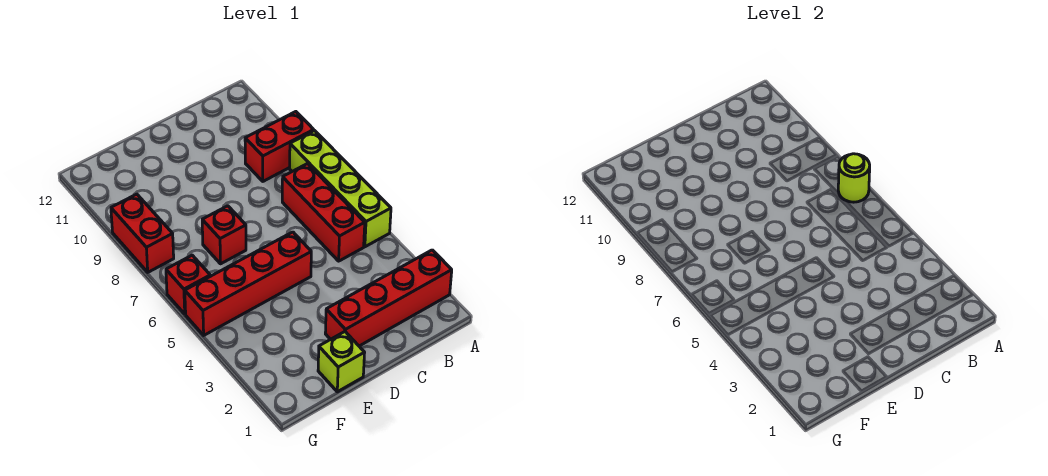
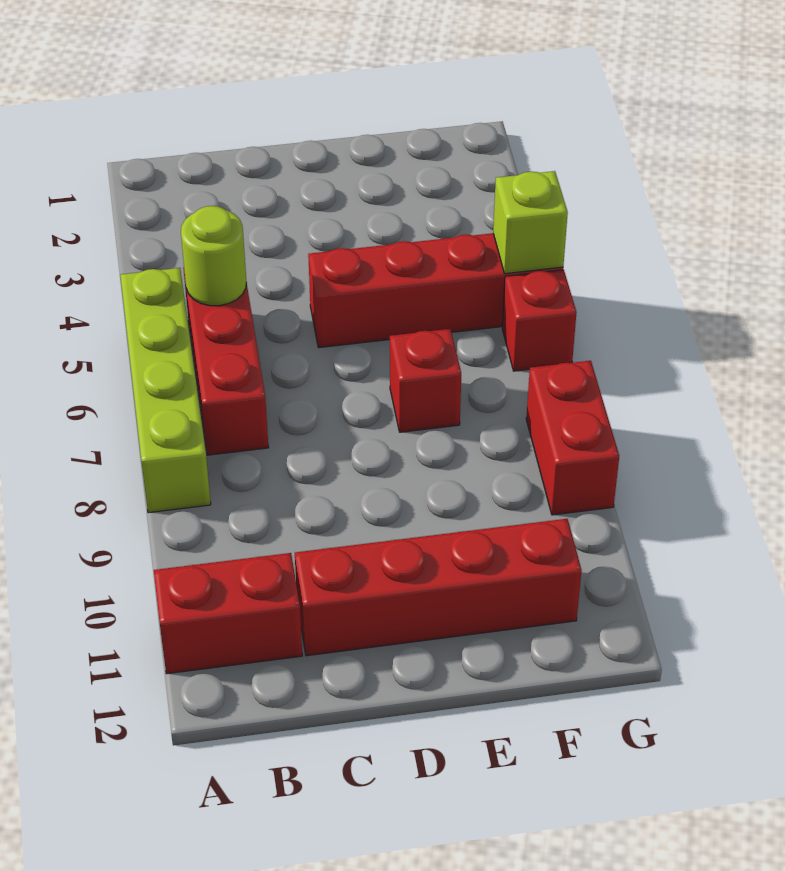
red 1x4 brick [325,250,452,346] -> red 1x4 brick moved to [295,519,582,656]
lime 1x1 round brick [838,154,870,202] -> lime 1x1 round brick moved to [181,206,246,306]
red 1x2 brick [245,112,314,181] -> red 1x2 brick moved to [154,553,302,674]
lime 1x1 brick [318,332,365,392] -> lime 1x1 brick moved to [493,171,568,274]

